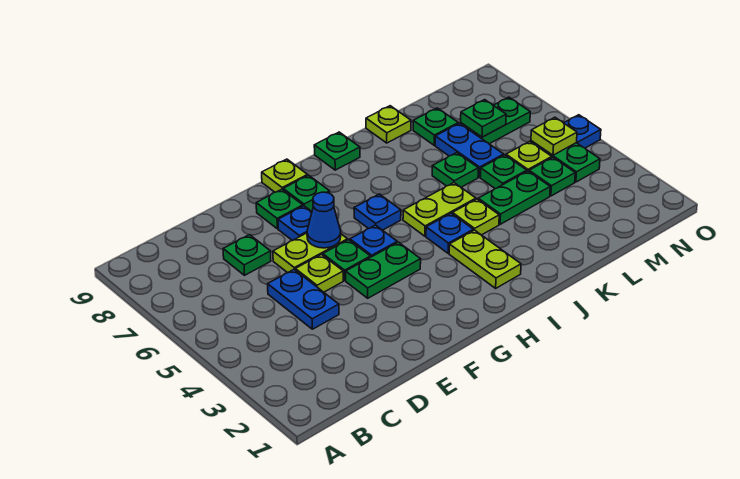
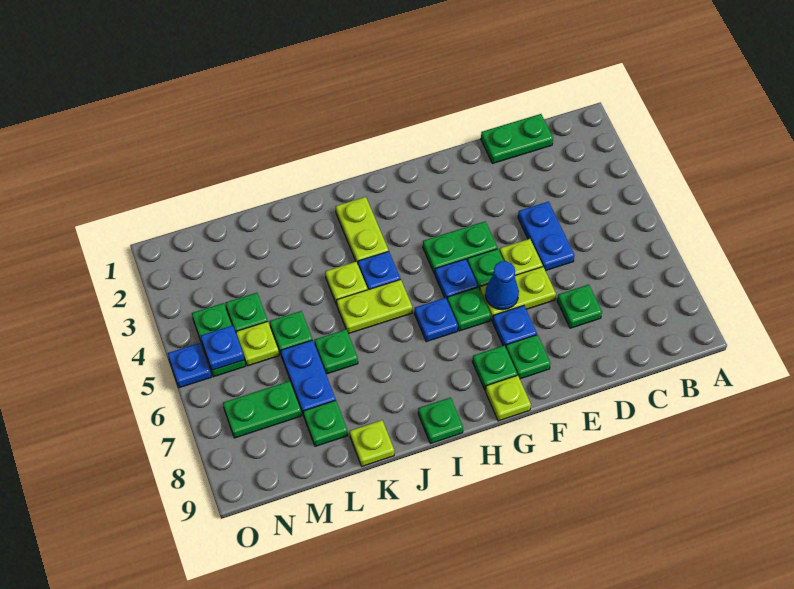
green 1x2 plate [478,171,550,224] -> green 1x2 plate moved to [481,114,553,164]
green 1x1 plate [461,100,506,137] -> green 1x1 plate moved to [447,287,491,331]
lime 1x1 plate [531,117,577,155] -> blue 1x1 plate [201,325,244,370]

